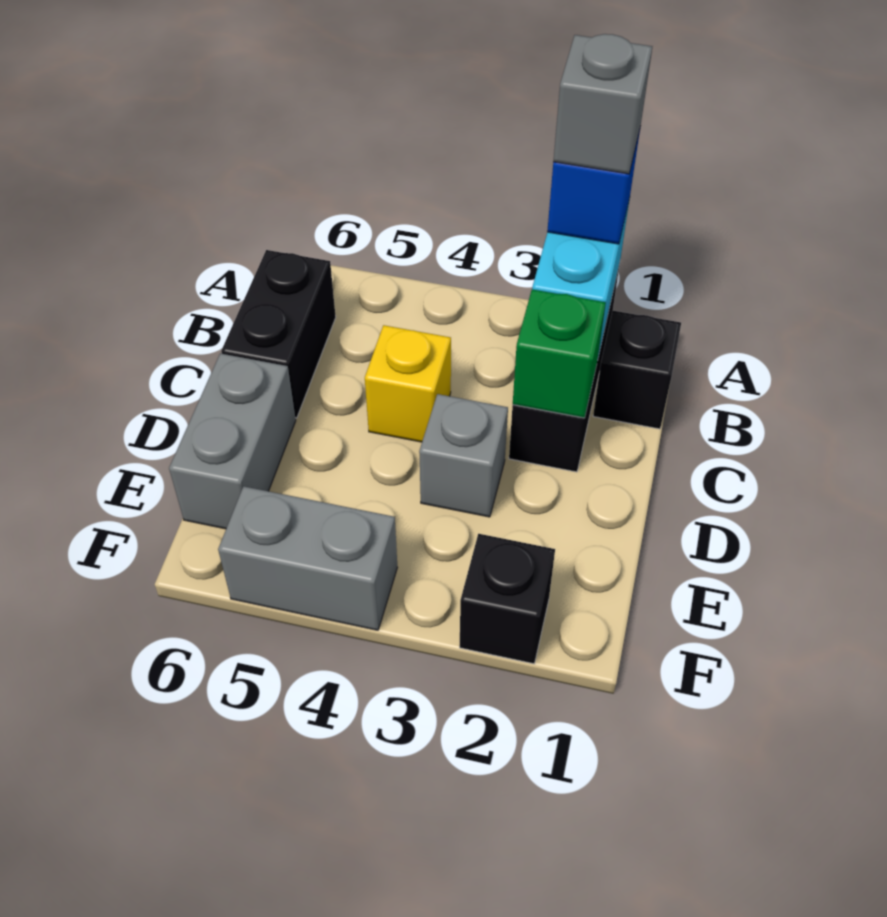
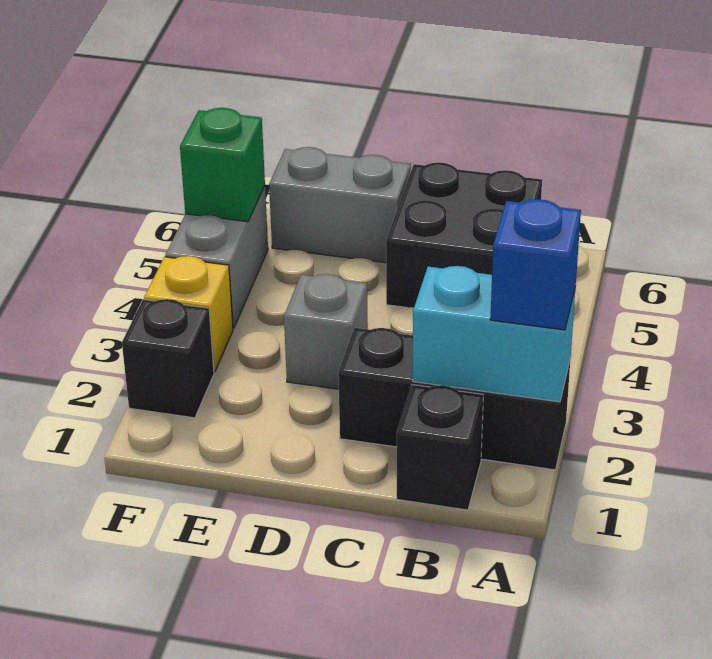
grey 1x1 brick [553,34,652,174] -> none
black 1x2 brick [221,250,336,418] -> black 2x2 brick [386,162,542,308]
green 1x1 brick [513,290,606,418] -> green 1x1 brick moved to [180,108,265,222]
yellow 1x1 brick [365,325,451,442] -> yellow 1x1 brick moved to [144,256,233,372]

